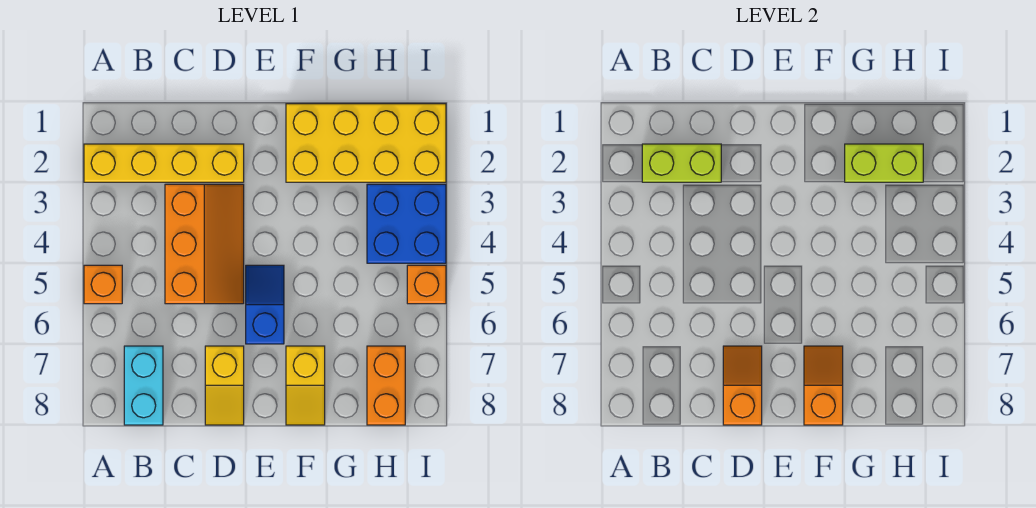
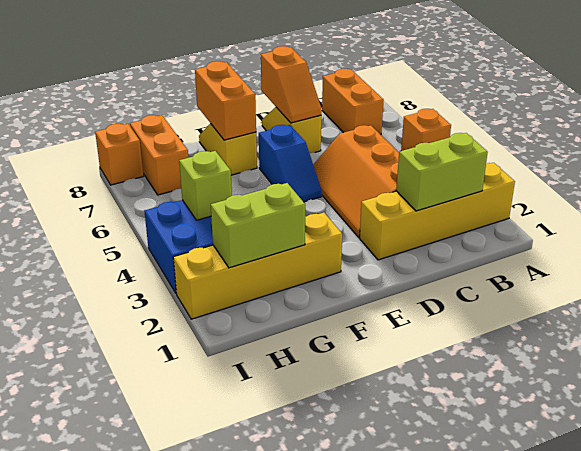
cyan 1x2 brick [124,346,163,425] -> orange 1x2 brick [322,69,384,135]
yellow 2x4 brick [286,104,446,182] -> yellow 1x4 brick [173,213,342,319]
orange 1x2 slope [804,346,843,425] -> orange 1x2 brick [195,61,256,140]
none -> lime 1x1 brick [179,151,232,220]
orange 1x1 brick [407,265,446,304] -> orange 1x1 brick moved to [95,124,143,185]

